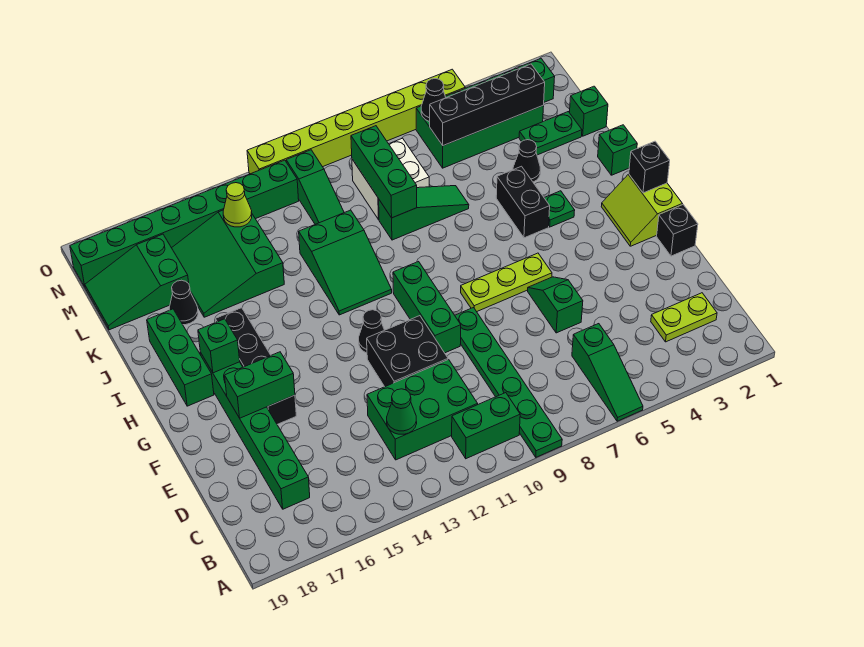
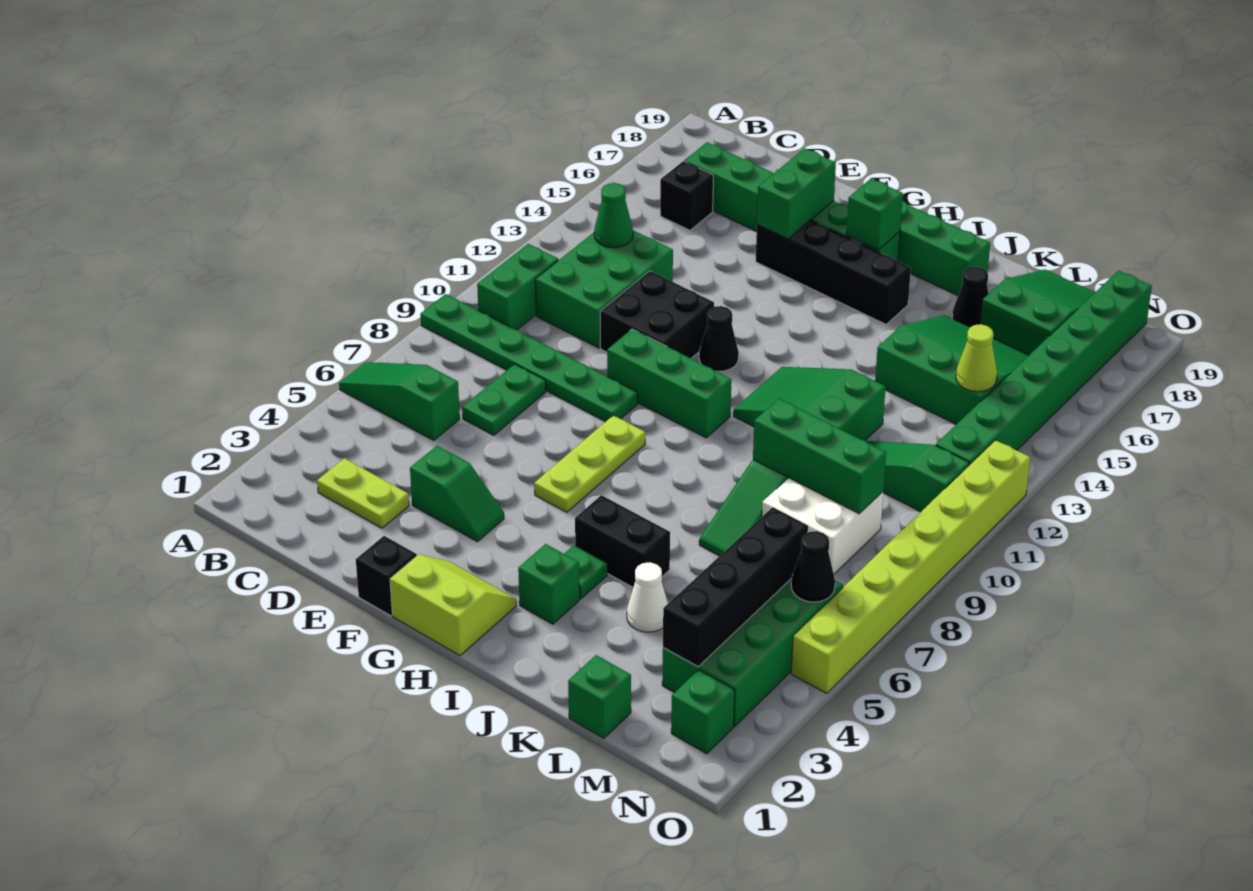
lime 1x2 plate [651,293,717,342] -> lime 1x2 plate turned to [317,458,409,528]
green 1x2 slope [528,277,583,333] -> green 1x2 slope moved to [410,446,504,542]
black 1x1 brick [629,141,670,193] -> black 1x1 brick moved to [660,161,713,230]
green 1x1 brick [598,125,637,175] -> green 1x1 brick moved to [518,544,580,624]
black 1x1 cone [513,140,541,182] -> white 1x1 cone [627,562,668,632]
green 1x2 plate [519,112,582,155] -> green 1x2 plate moved to [462,364,546,435]

